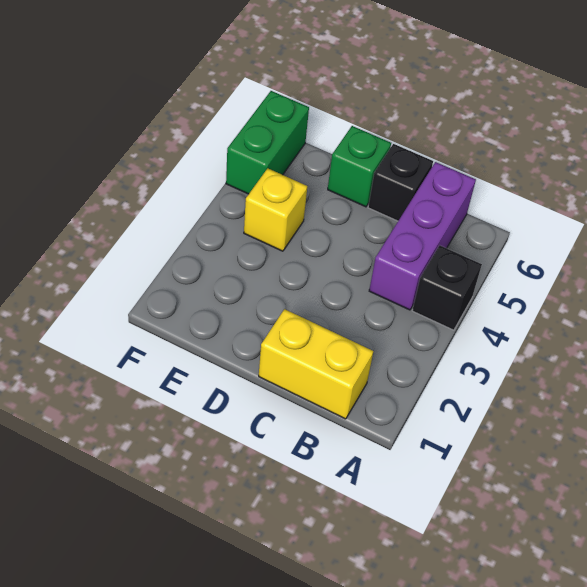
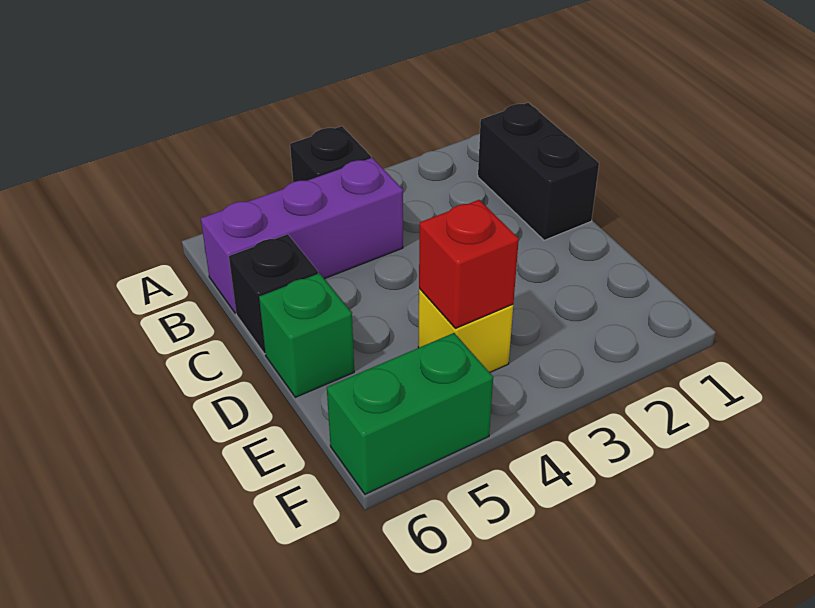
yellow 1x2 brick [259,309,373,419] -> black 1x2 brick [478,103,599,240]
none -> red 1x1 brick [419,200,519,328]

